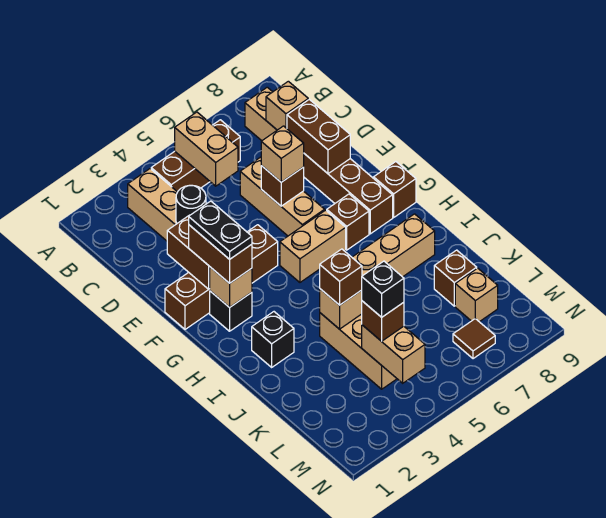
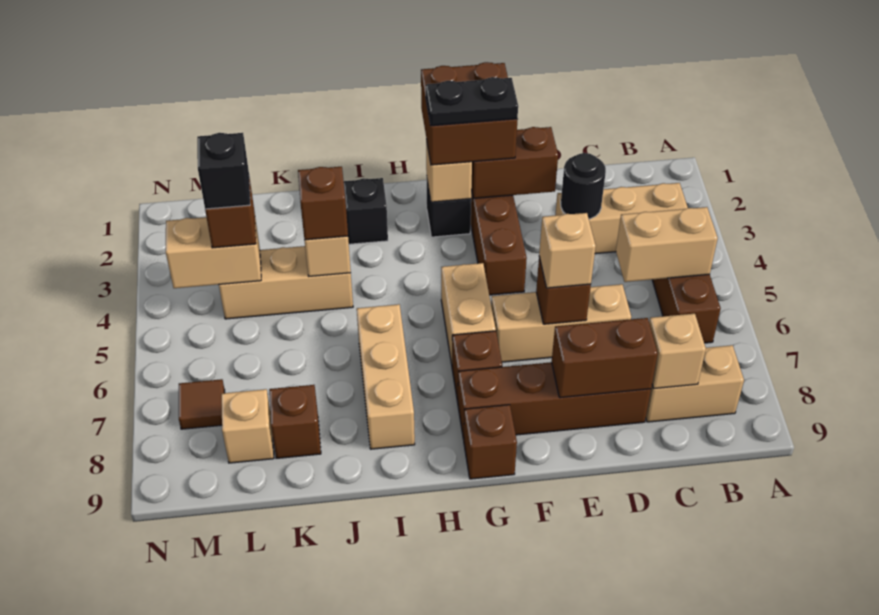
brown 1x2 brick [189,225,252,283] -> brown 2x2 brick [421,62,517,165]

